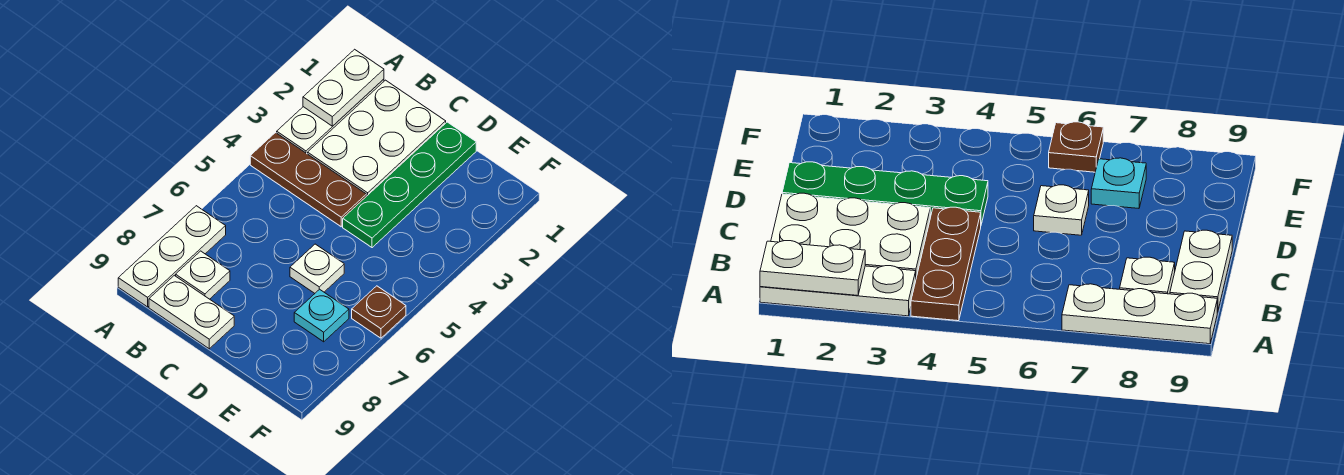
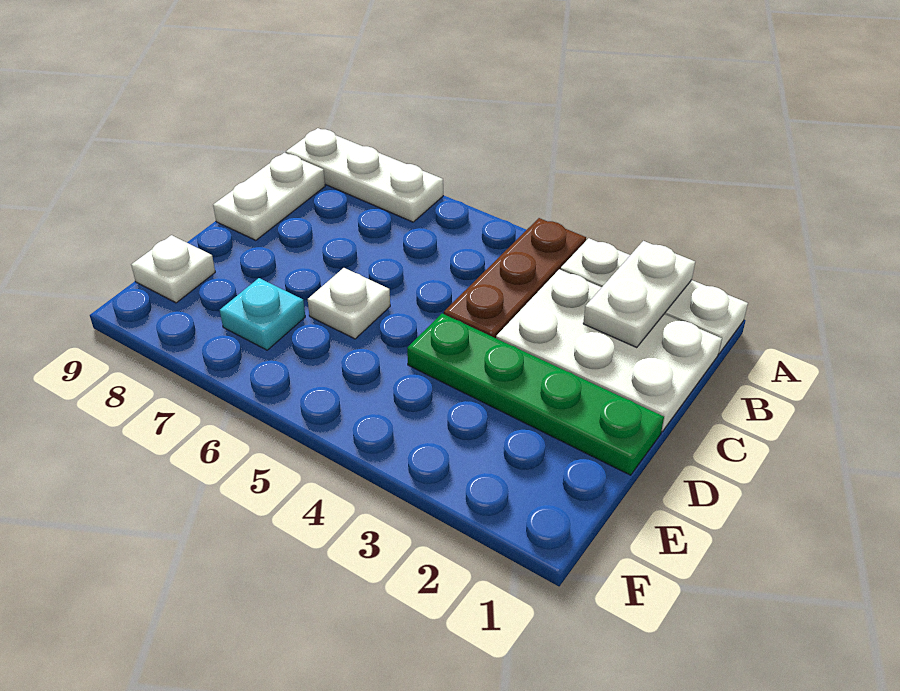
white 1x2 plate [303,49,384,126] -> white 1x2 plate turned to [583,241,695,348]
white 1x1 plate [176,251,230,299] -> white 1x1 plate moved to [131,235,215,303]
brown 1x1 plate [352,286,406,338] -> none

